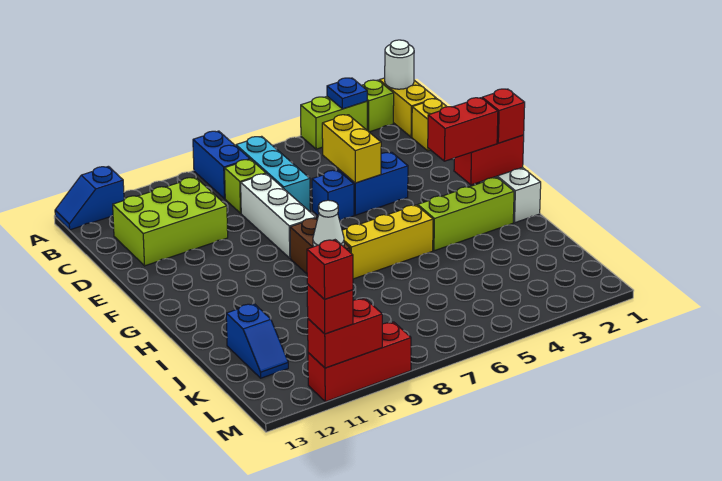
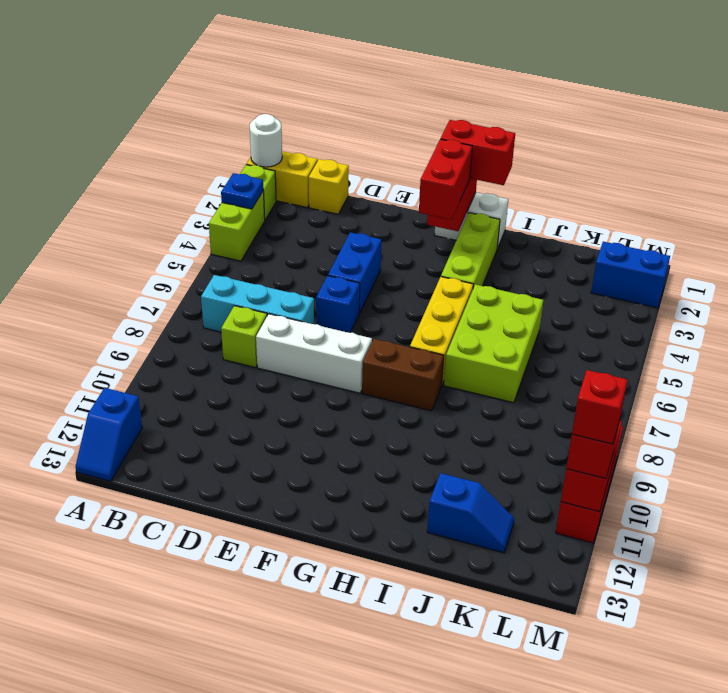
blue 1x2 brick [193,131,250,199] -> blue 1x2 brick moved to [591,242,670,308]
lime 2x3 brick [113,177,228,266] -> lime 2x3 brick moved to [444,284,543,403]
yellow 1x2 brick [322,115,381,183] -> none
red 1x1 brick [482,89,525,143] -> red 1x2 brick [441,120,515,185]
white 1x1 cone [313,200,344,247] -> none

